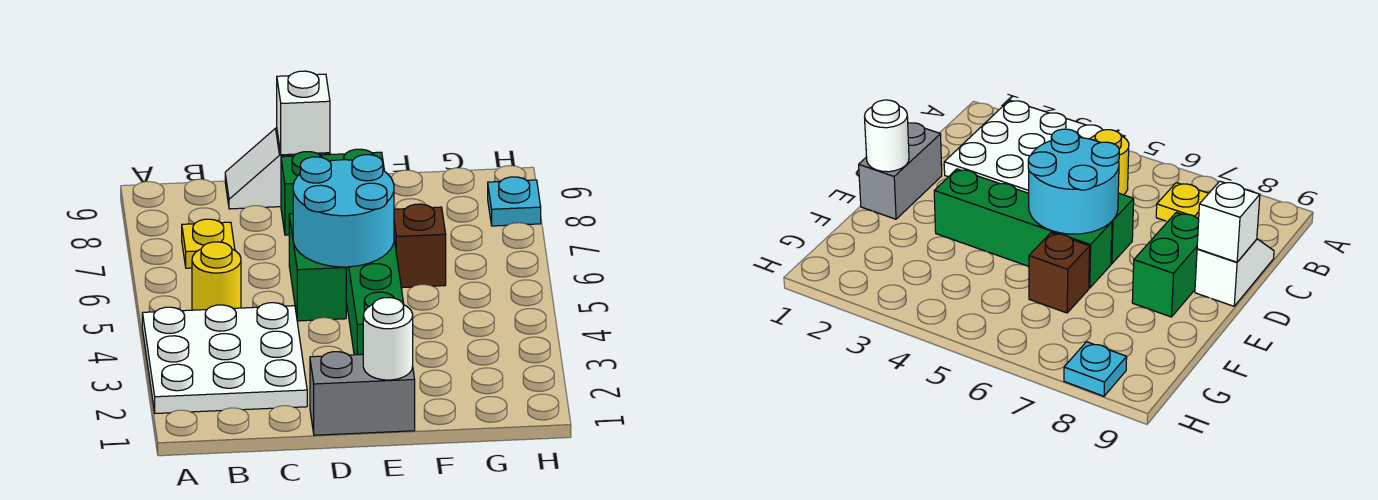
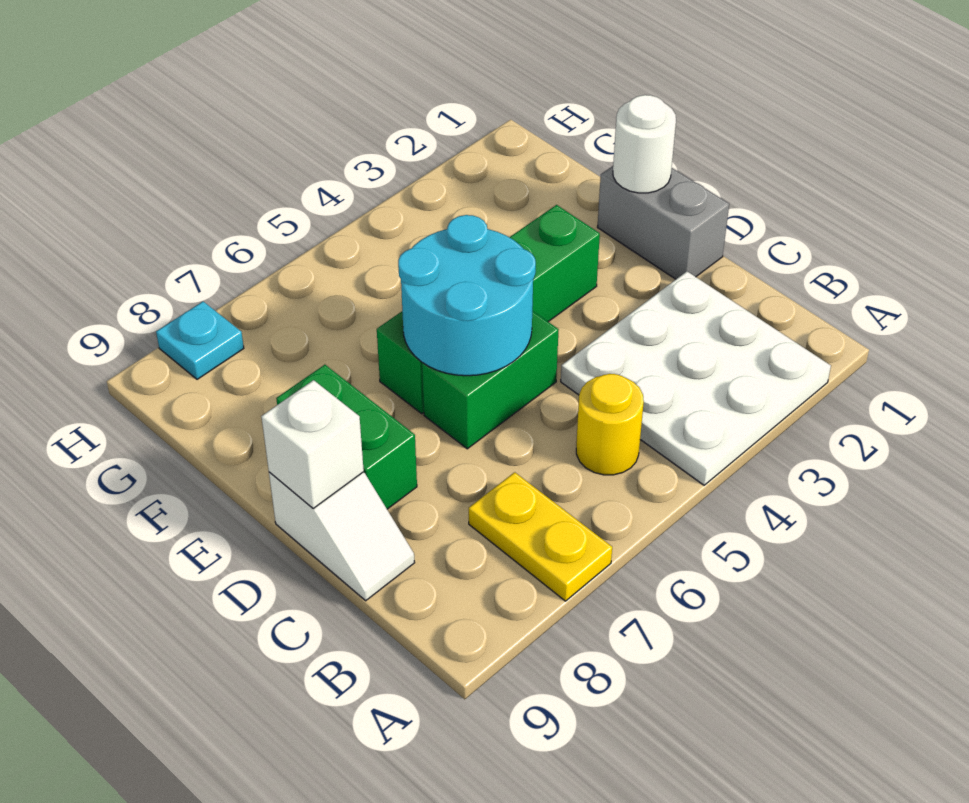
yellow 1x1 plate [182,219,235,268] -> yellow 1x2 plate [469,472,612,601]
brown 1x1 brick [394,204,446,288] -> none

